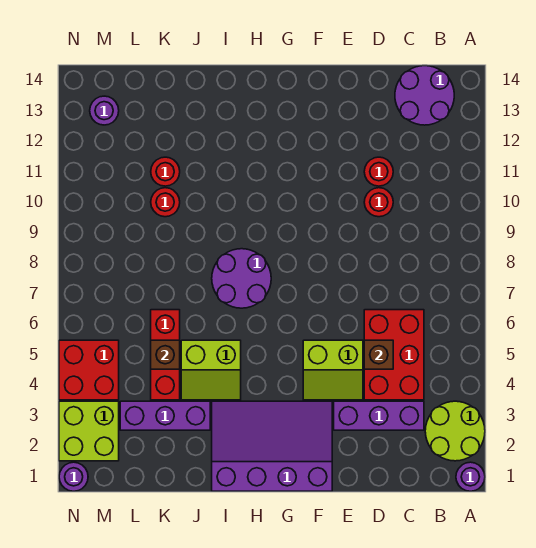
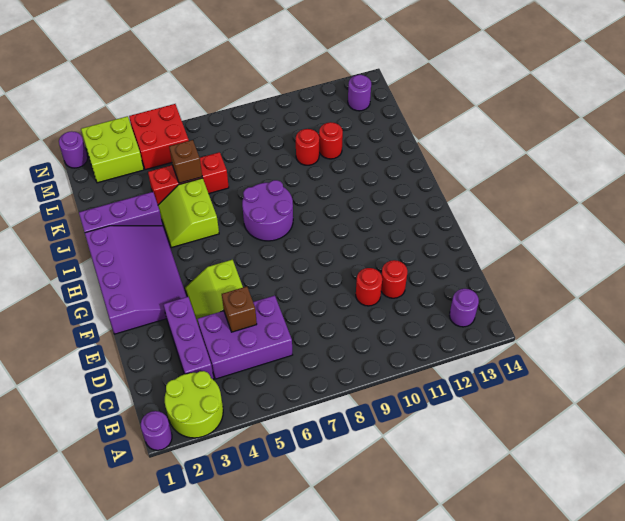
purple 2x2 round brick [395,66,454,125] -> purple 1x1 round brick [449,289,479,327]
red 2x3 brick [364,310,424,400] -> purple 2x3 brick [198,296,292,379]
purple 1x3 brick [120,401,210,430] -> purple 1x3 brick turned to [79,192,163,233]

